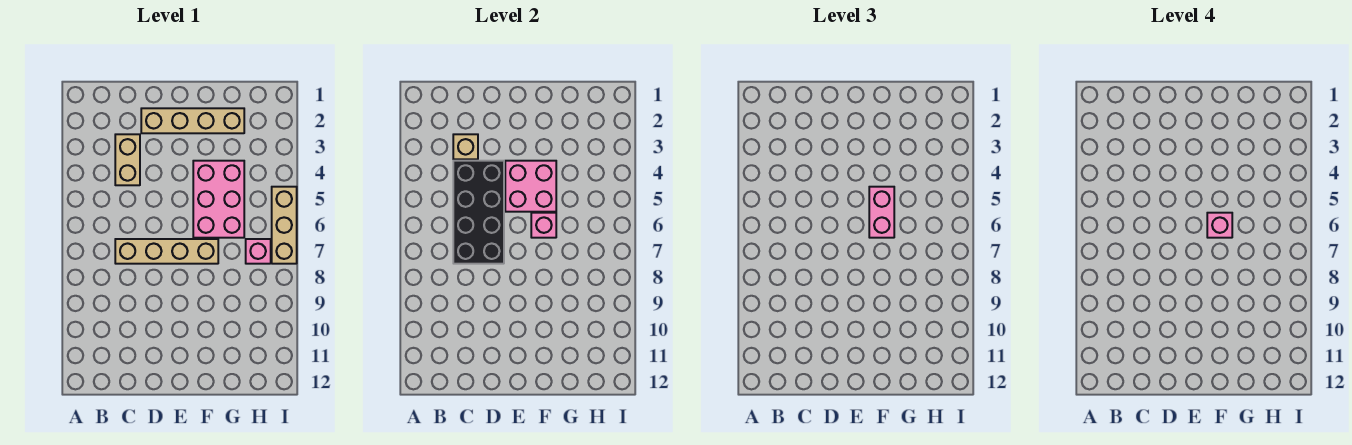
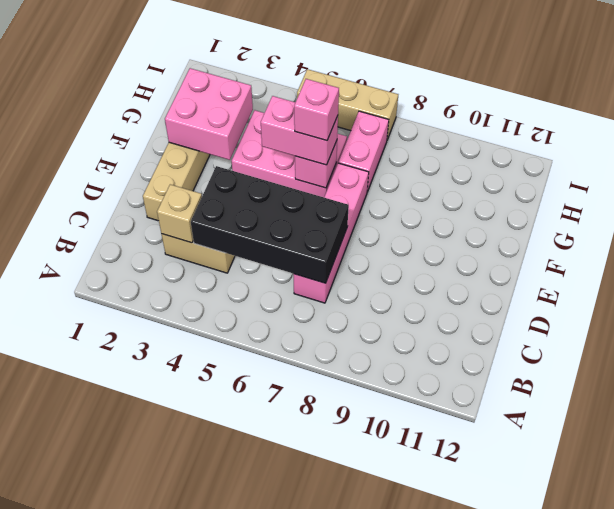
tan 1x4 brick [115,239,218,264] -> pink 1x4 brick [294,163,369,303]
pink 2x2 brick [505,161,556,212] -> pink 2x2 brick moved to [165,68,253,160]
pink 1x1 brick [246,239,271,264] -> pink 1x2 brick [338,111,389,192]

